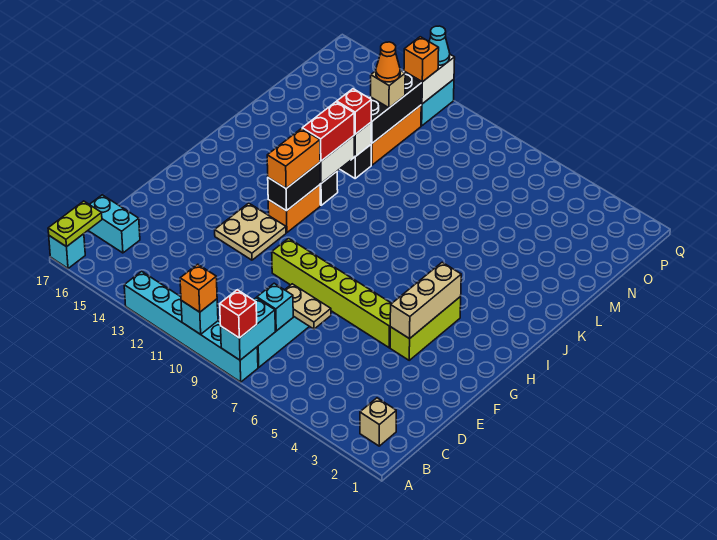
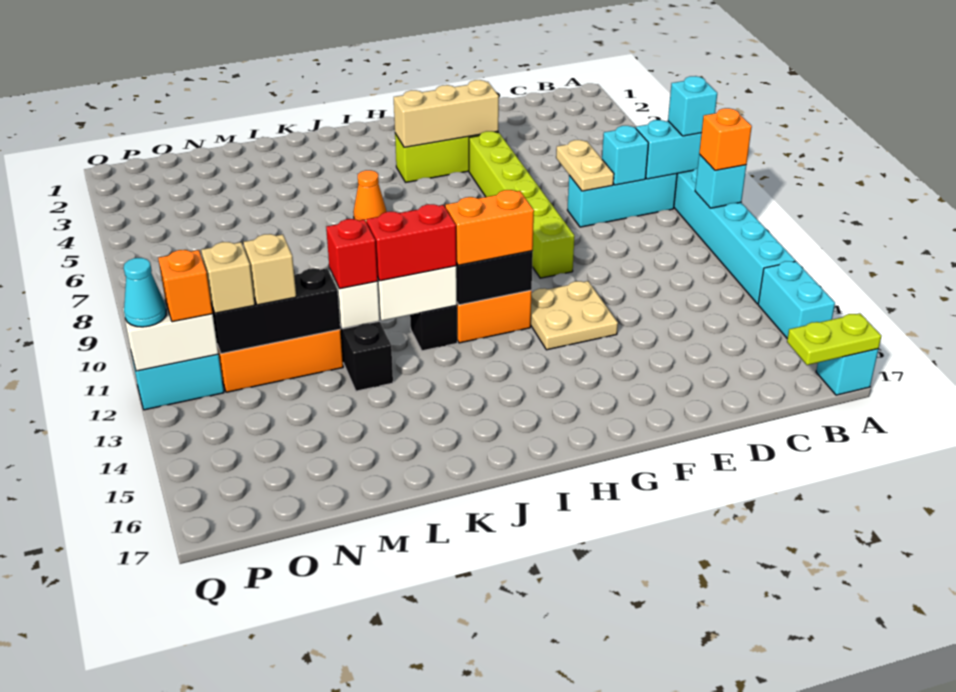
red 1x1 brick [220,290,257,338] -> cyan 1x1 brick [668,76,717,136]
tan 1x1 brick [360,398,396,446] -> tan 1x1 brick moved to [201,242,255,313]
cyan 1x2 brick [88,195,140,253] -> cyan 1x2 brick moved to [758,261,835,339]
orange 1x1 cone [376,42,400,82] -> orange 1x1 cone moved to [353,170,386,223]

